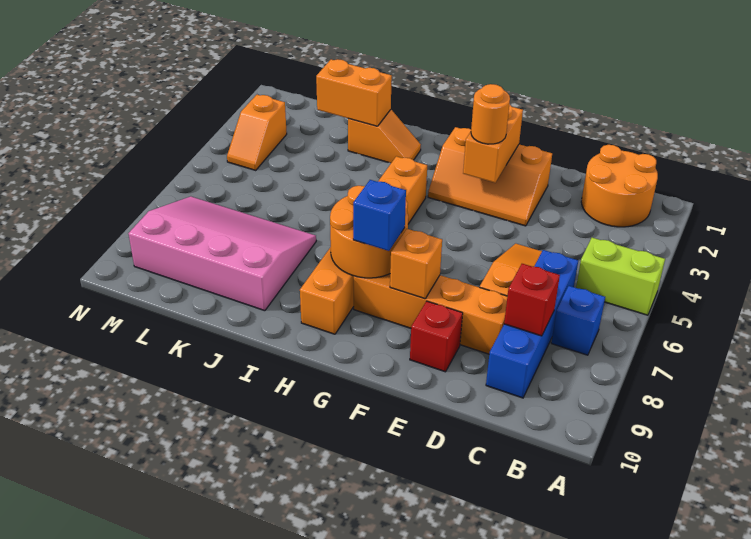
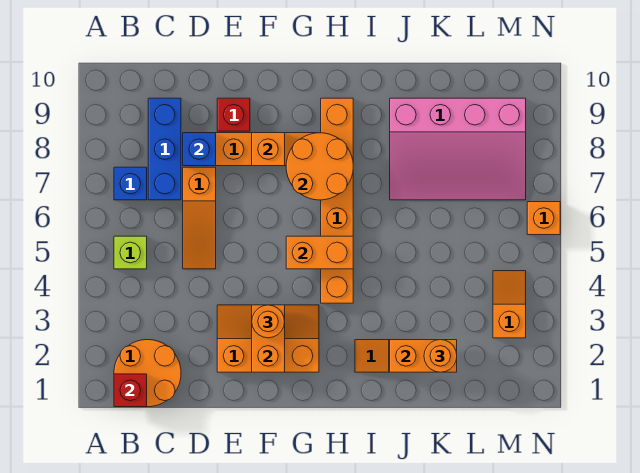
lime 1x2 brick [576,238,665,315] -> lime 1x1 brick [114,236,147,269]
blue 1x4 brick [486,250,578,398] -> blue 1x3 brick [148,98,181,200]
red 1x1 brick [504,264,560,336] -> red 1x1 brick moved to [114,374,147,407]
none -> orange 1x2 brick [286,236,353,269]
blue 1x1 brick [353,180,406,251] -> blue 1x1 brick moved to [183,133,216,166]
none -> orange 1x1 round brick [424,340,457,372]
none -> orange 1x1 brick [527,202,560,235]

